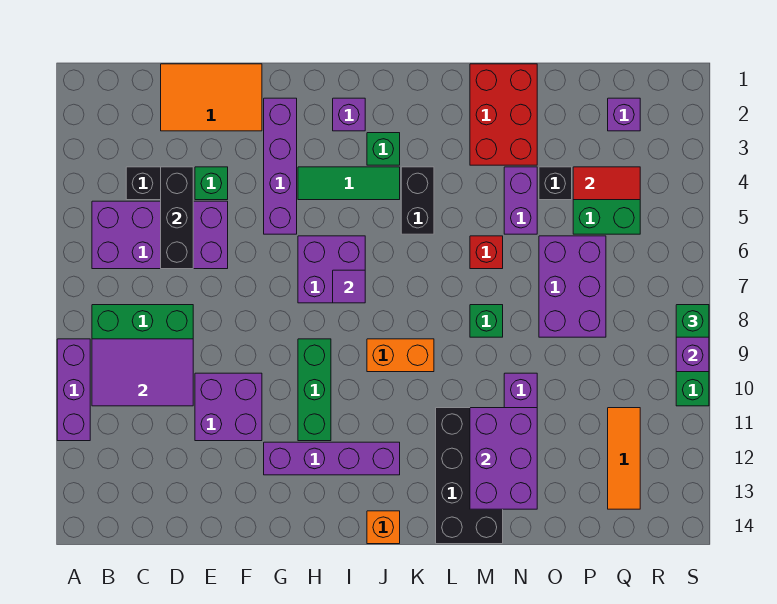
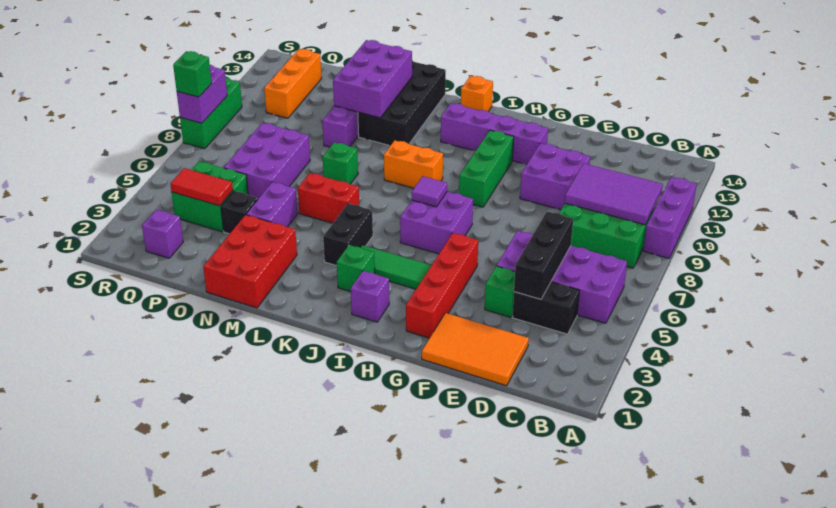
purple 1x4 brick [264,98,297,234] -> red 1x4 brick [406,233,478,338]
red 1x1 brick [470,236,503,269] -> red 1x2 brick [298,173,359,223]
orange 1x3 tile [608,408,640,509] -> orange 1x3 brick [264,49,322,118]

